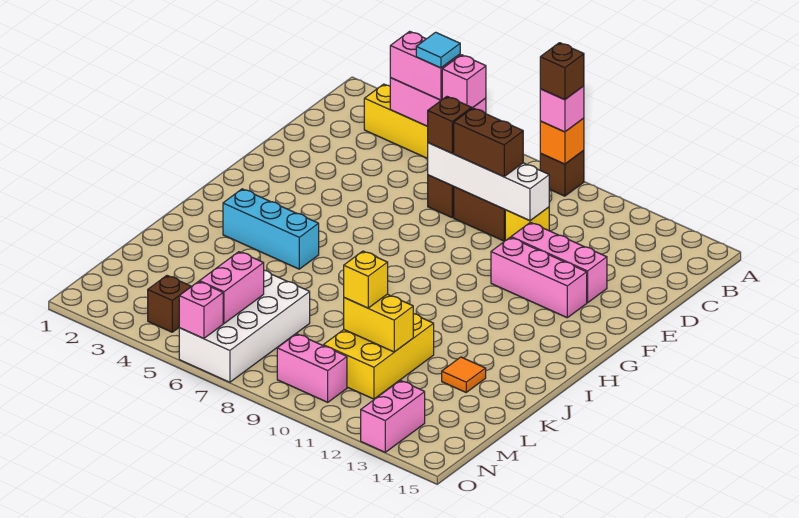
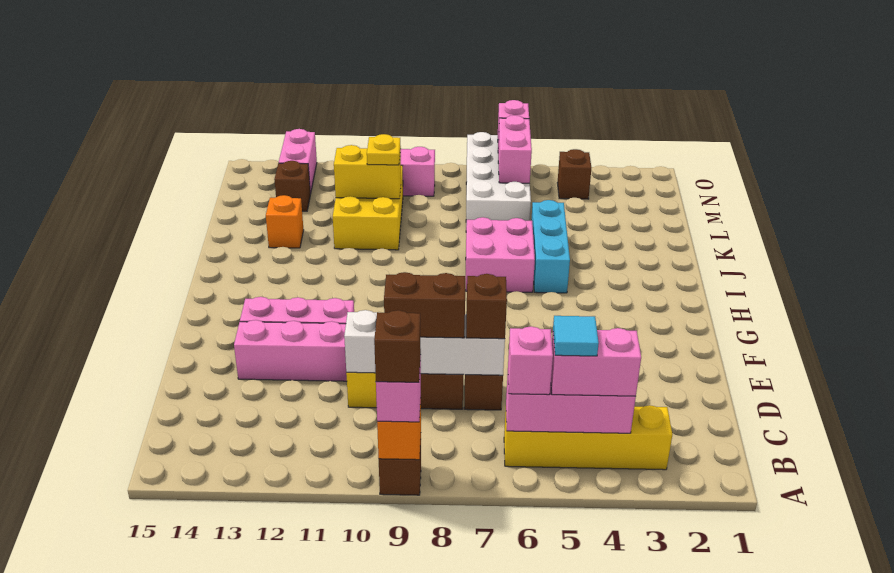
cyan 1x3 brick [223,189,319,269] -> cyan 1x3 brick turned to [531,200,570,293]
none -> pink 2x2 brick [466,217,535,292]
orange 1x1 tile [442,357,486,392] -> orange 1x1 brick [266,195,304,248]
yellow 1x1 brick [344,251,388,308] -> yellow 1x1 plate [367,134,401,165]
none -> brown 1x1 brick [274,161,310,211]

